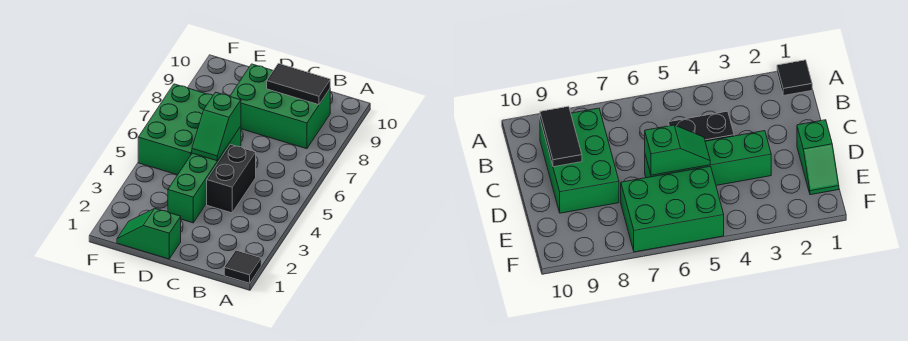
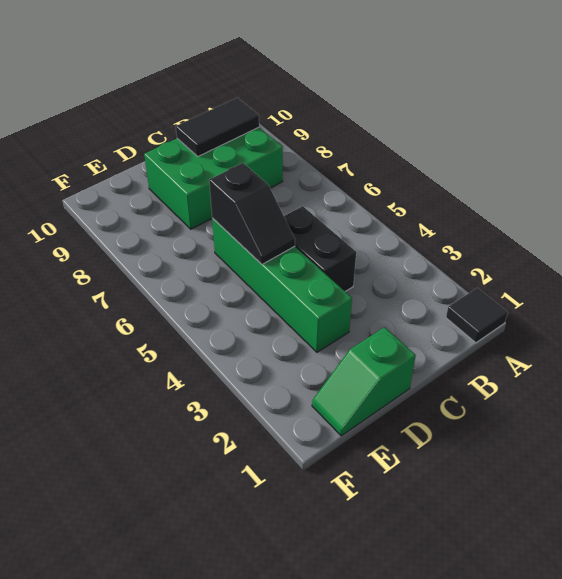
green 1x2 slope [192,92,241,161] -> black 1x2 slope [209,163,295,264]
green 2x3 brick [138,84,213,175] -> none

